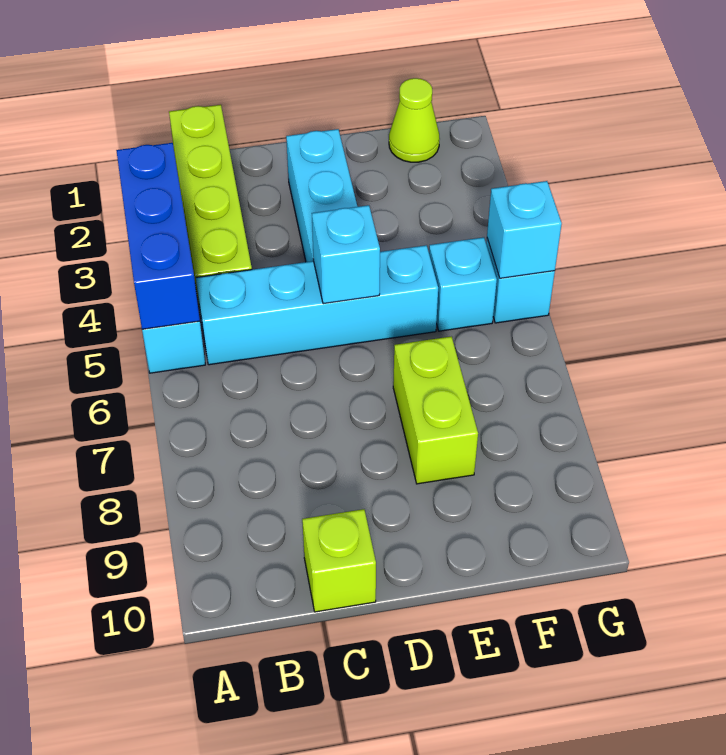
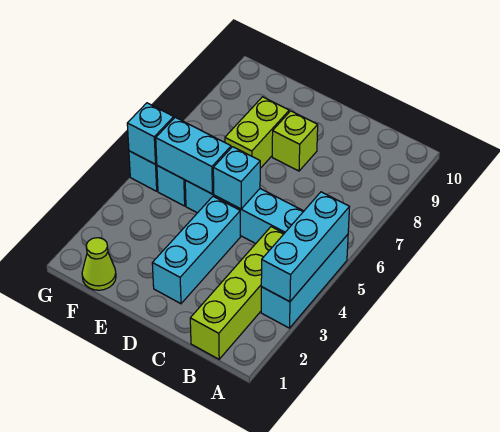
blue 1x3 brick [116,143,200,329] -> cyan 1x3 brick [261,192,349,302]
lime 1x1 brick [302,509,376,612] -> lime 1x1 brick moved to [272,111,318,171]
none -> cyan 1x2 brick [156,117,231,194]

